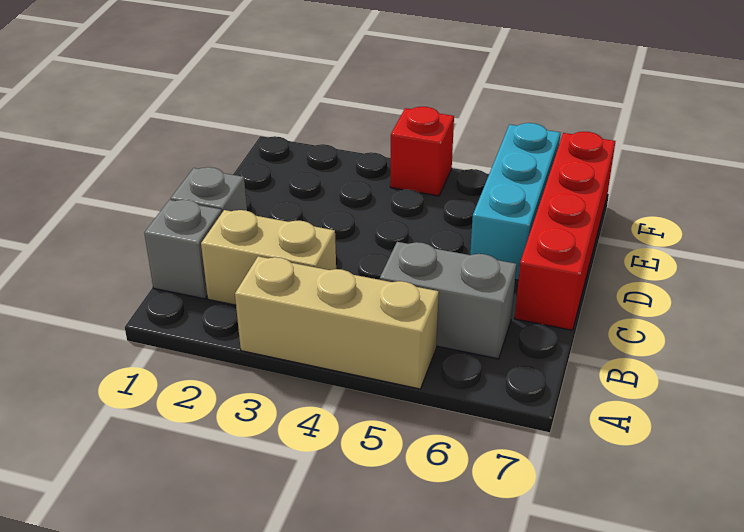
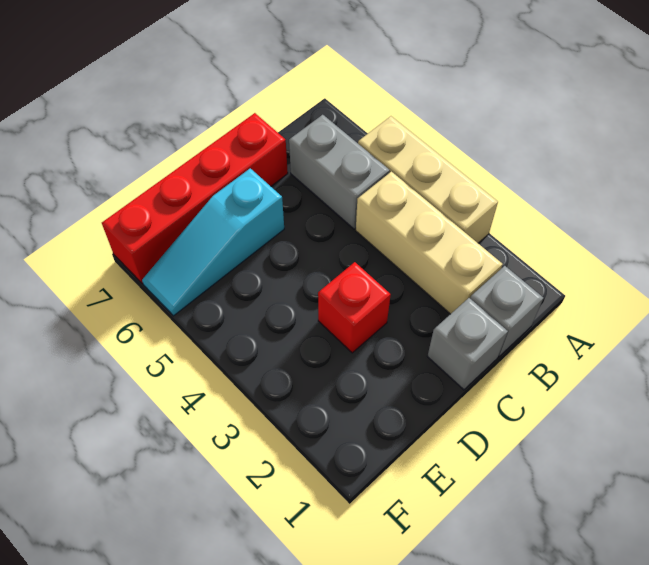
tan 1x2 brick [201,210,336,305] -> tan 1x3 brick [356,172,503,314]
cyan 1x3 brick [470,123,560,280] -> cyan 1x3 slope [142,168,284,316]
red 1x1 brick [390,107,454,196] -> red 1x1 brick moved to [318,262,391,353]

